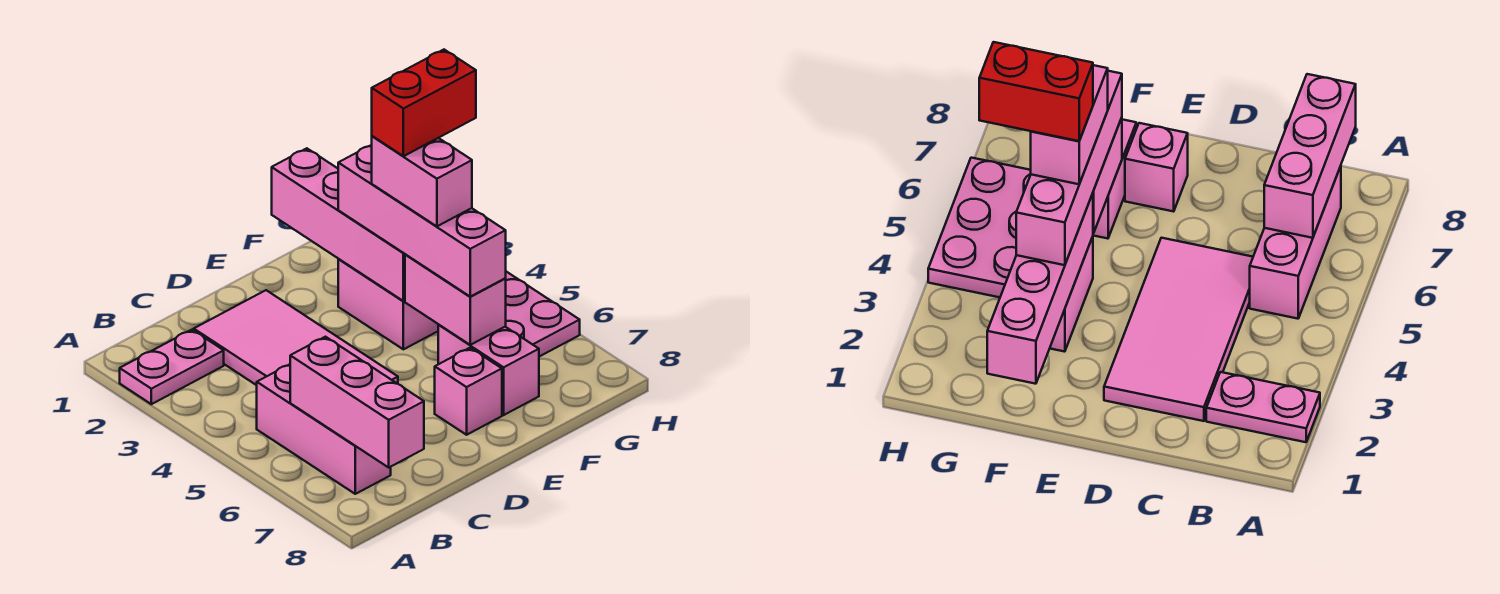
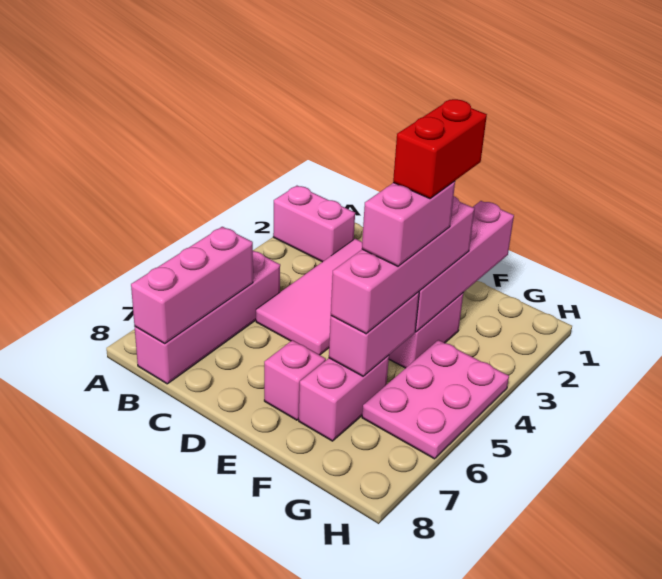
pink 1x2 plate [120,330,224,404] -> pink 1x2 brick [273,186,355,262]
pink 1x3 brick [257,364,391,494] -> pink 1x4 brick [135,251,280,384]
red 1x2 brick [372,50,476,156] -> red 1x2 brick turned to [393,99,487,199]

